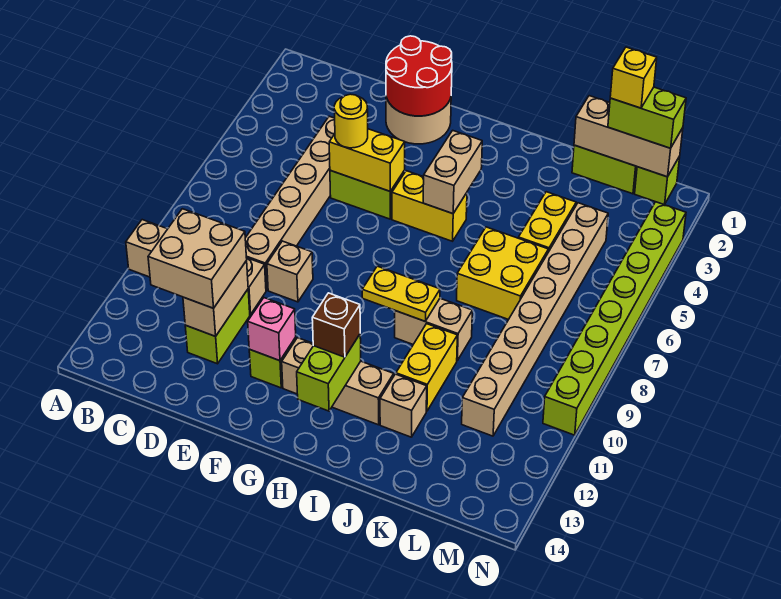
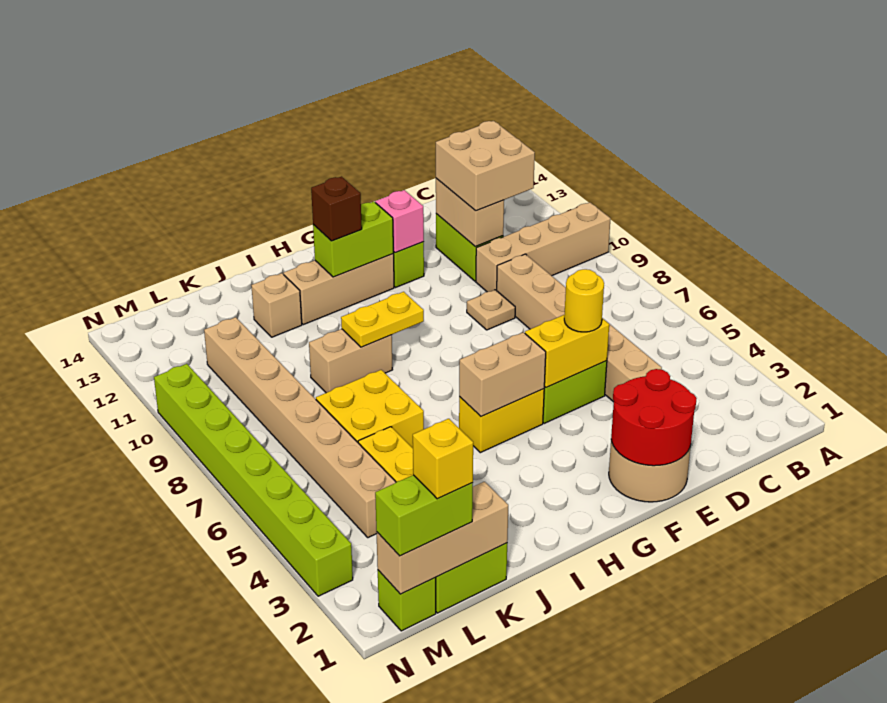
tan 1x1 brick [267,241,313,302] -> tan 1x1 plate [467,290,515,330]
tan 1x2 brick [423,130,482,214] -> tan 1x2 brick turned to [459,332,546,417]
lime 1x2 brick [297,334,361,411] -> lime 1x2 brick turned to [313,202,393,277]
yellow 1x2 brick [396,324,457,411] -> none

